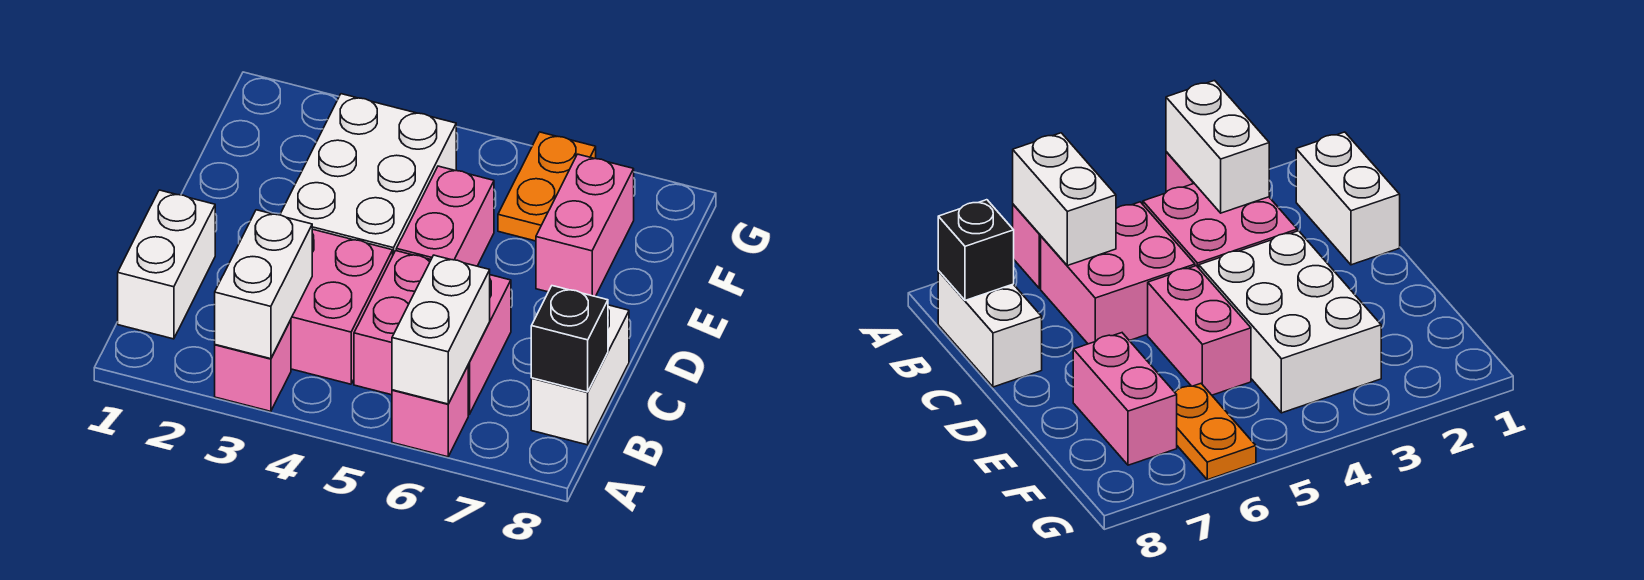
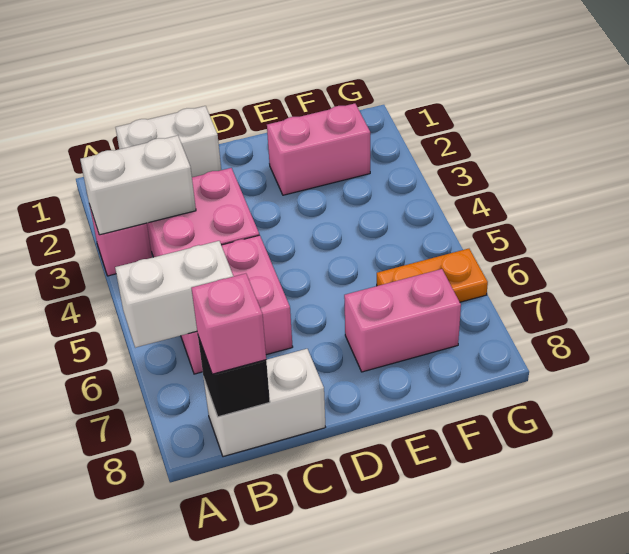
pink 1x1 brick [392,366,468,457] -> pink 1x1 brick moved to [191,273,266,374]
white 2x3 brick [280,94,456,254] -> none
pink 1x2 brick [396,166,494,266] -> pink 1x2 brick moved to [267,103,370,195]

